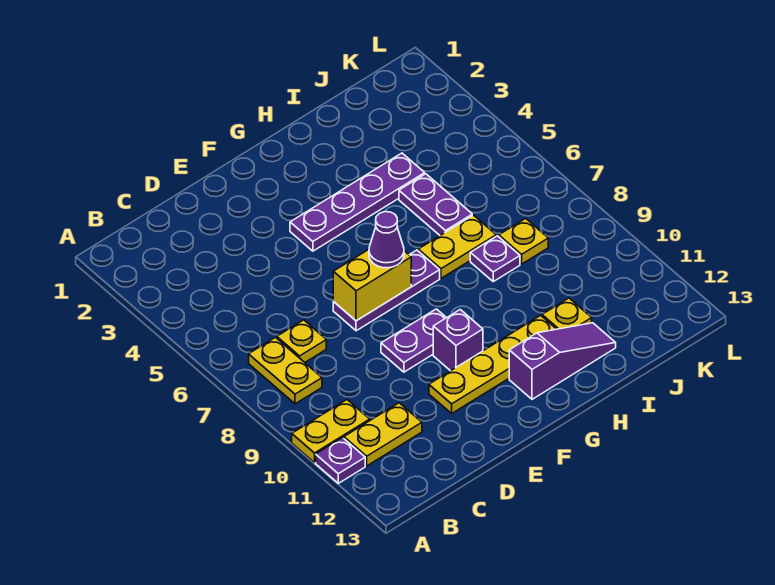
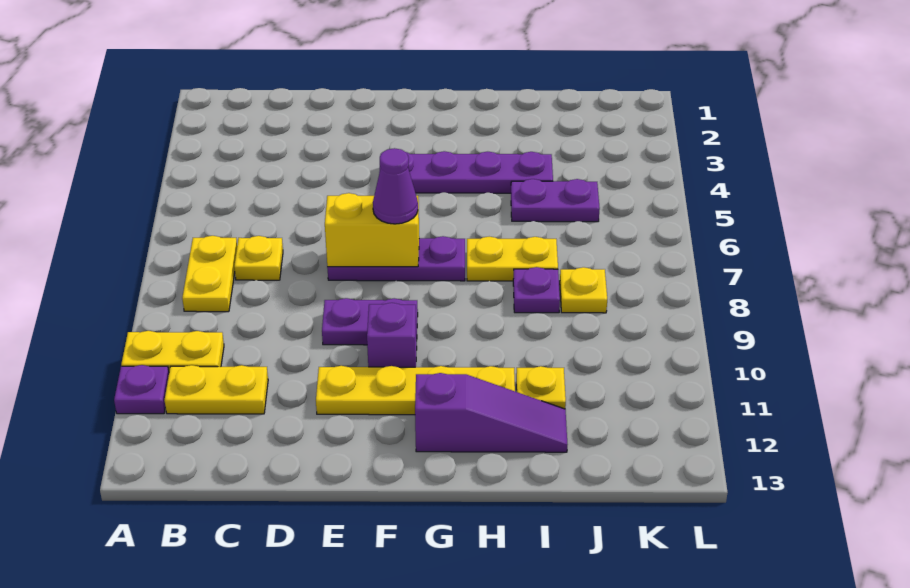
purple 1x2 plate [399,174,472,235] -> purple 1x2 plate turned to [511,179,600,222]

